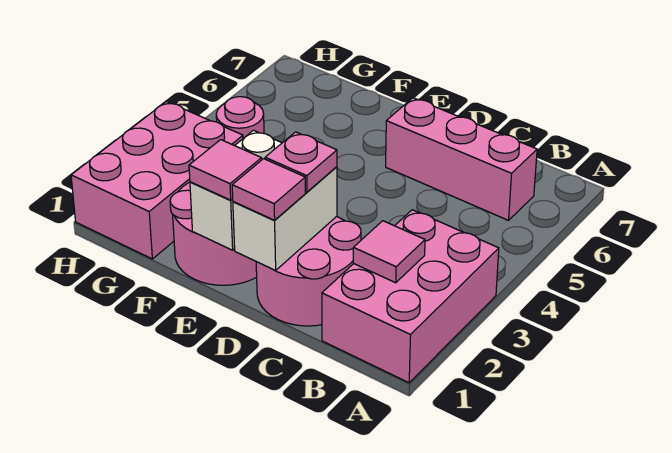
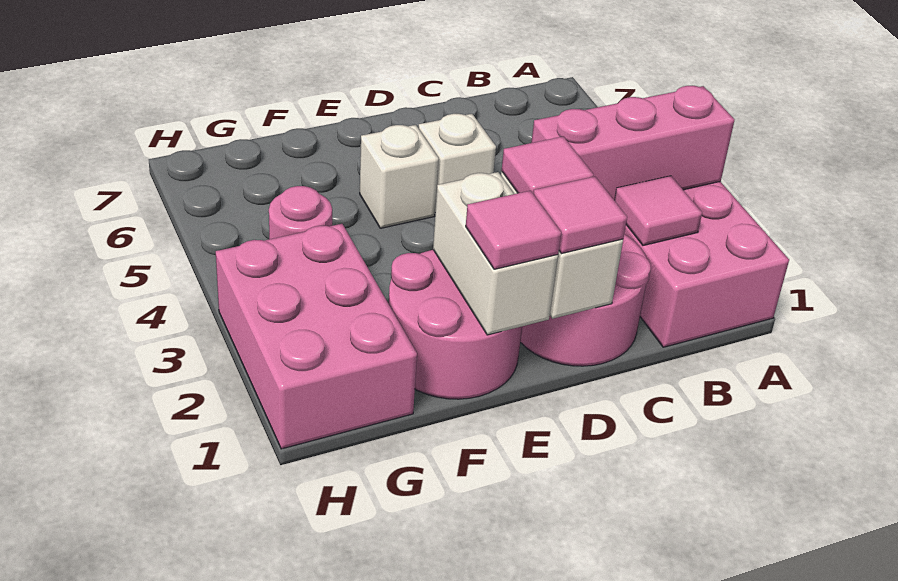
pink 1x3 brick [386,98,537,220] -> pink 1x3 brick moved to [531,86,734,200]
pink 1x1 plate [265,132,337,192] -> pink 1x1 tile [501,136,594,193]
none -> white 1x1 brick [419,114,496,212]
none -> white 1x1 brick [360,125,439,228]

